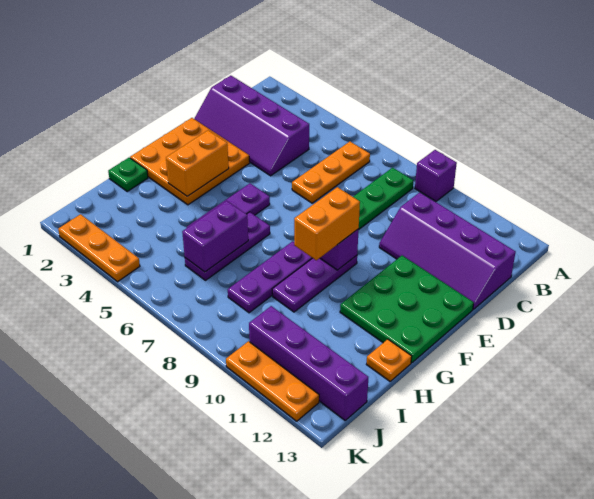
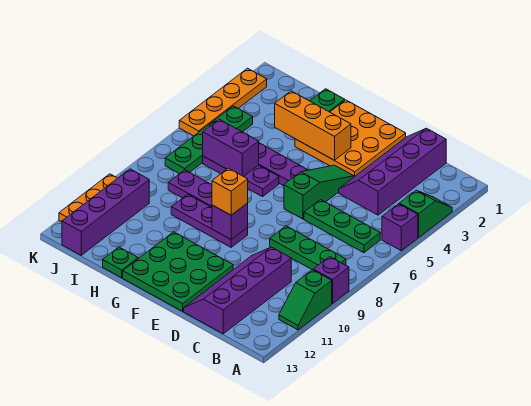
none -> green 1x2 slope [399,190,452,237]
none -> purple 1x1 brick [382,204,418,251]
none -> green 1x2 slope [279,270,332,330]
orange 1x3 plate [292,141,370,203] -> green 1x3 plate [304,200,380,253]
none -> green 1x3 slope [284,165,354,219]
orange 1x2 brick [166,130,229,196] -> orange 1x3 brick [275,91,351,160]
orange 1x2 brick [294,187,360,260] -> orange 1x1 brick [212,168,248,215]
orange 1x1 plate [366,339,412,381] -> green 1x1 plate [103,247,138,278]
none -> green 1x4 plate [165,106,253,174]
orange 1x3 plate [58,214,140,282] -> orange 1x4 plate [179,68,267,136]

